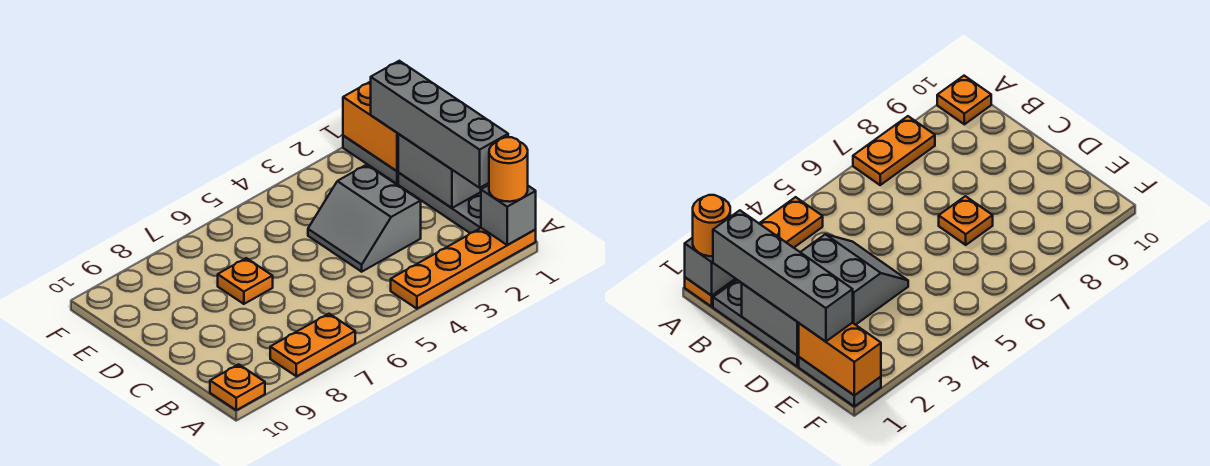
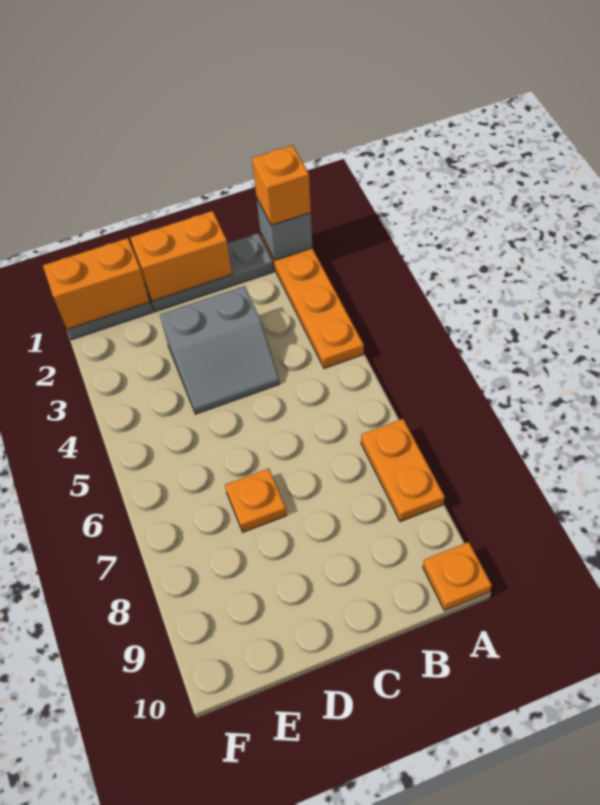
orange 1x1 round brick [489,137,528,202] -> orange 1x1 brick [252,145,311,225]
grey 1x4 brick [371,61,508,188] -> none
grey 1x2 brick [398,134,481,208] -> orange 1x2 brick [130,211,232,301]

